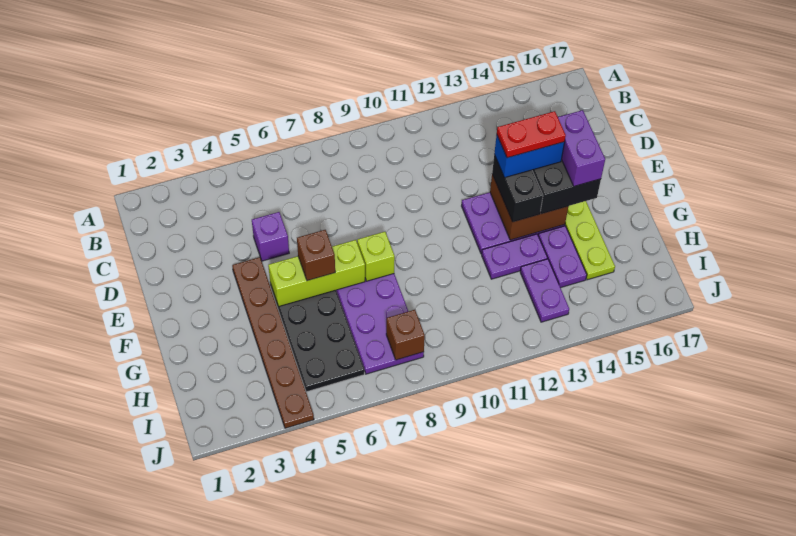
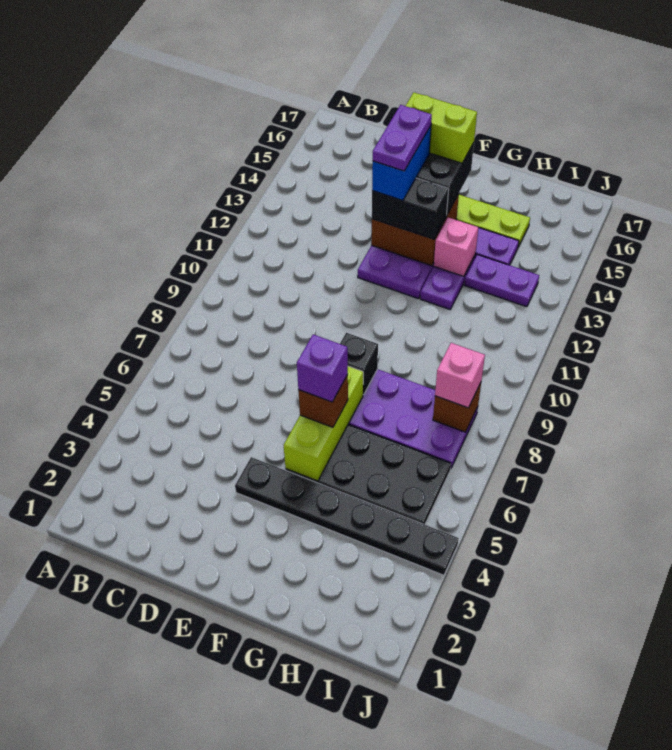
purple 1x1 brick [252,212,289,261] -> purple 1x1 brick moved to [297,335,348,402]
brown 1x6 plate [232,257,314,428] -> black 1x6 plate [235,457,459,575]
red 1x2 plate [497,111,566,158] -> purple 1x2 plate [373,105,432,171]
purple 1x2 brick [558,110,605,186] -> lime 1x2 brick [406,93,477,163]
lime 1x1 brick [357,232,395,281] -> black 1x1 brick [340,333,378,395]
none -> pink 1x1 brick [434,217,478,276]
none -> pink 1x1 brick [435,343,485,408]

